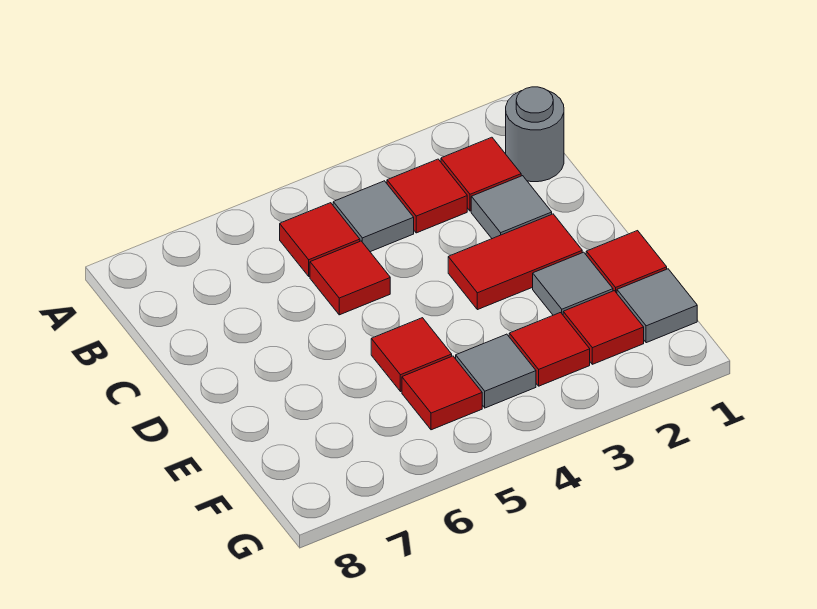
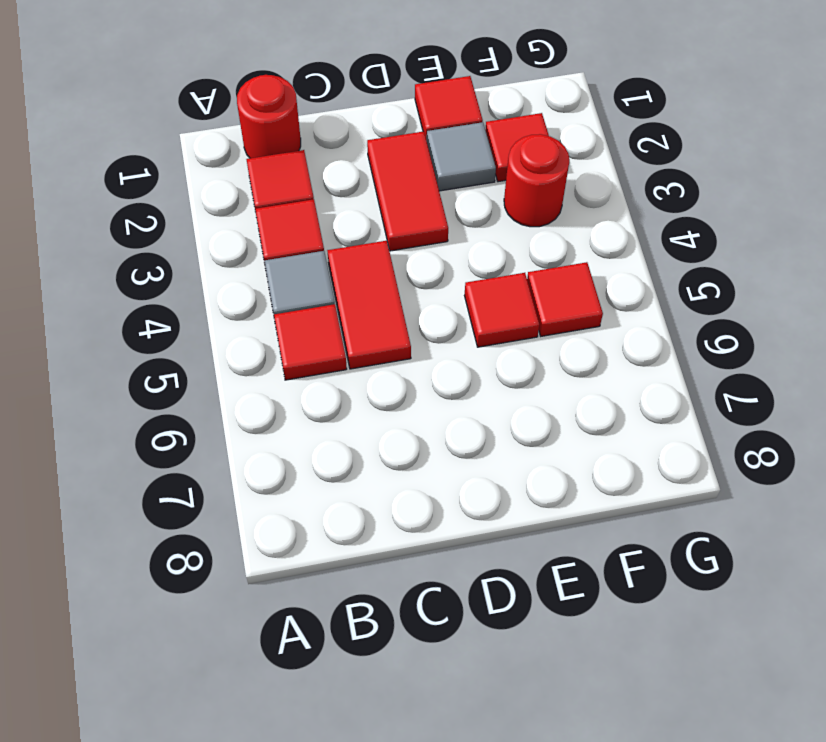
grey 1x1 round brick [506,87,564,182] -> red 1x1 round brick [237,75,301,158]
grey 1x1 tile [471,176,552,239] -> none
red 1x1 tile [310,241,390,315] -> red 1x2 tile [327,241,411,369]
grey 1x1 tile [617,269,697,343] -> none
red 1x1 tile [509,313,590,386] -> red 1x1 round brick [504,134,569,227]
grey 1x1 tile [456,334,536,408] -> none

